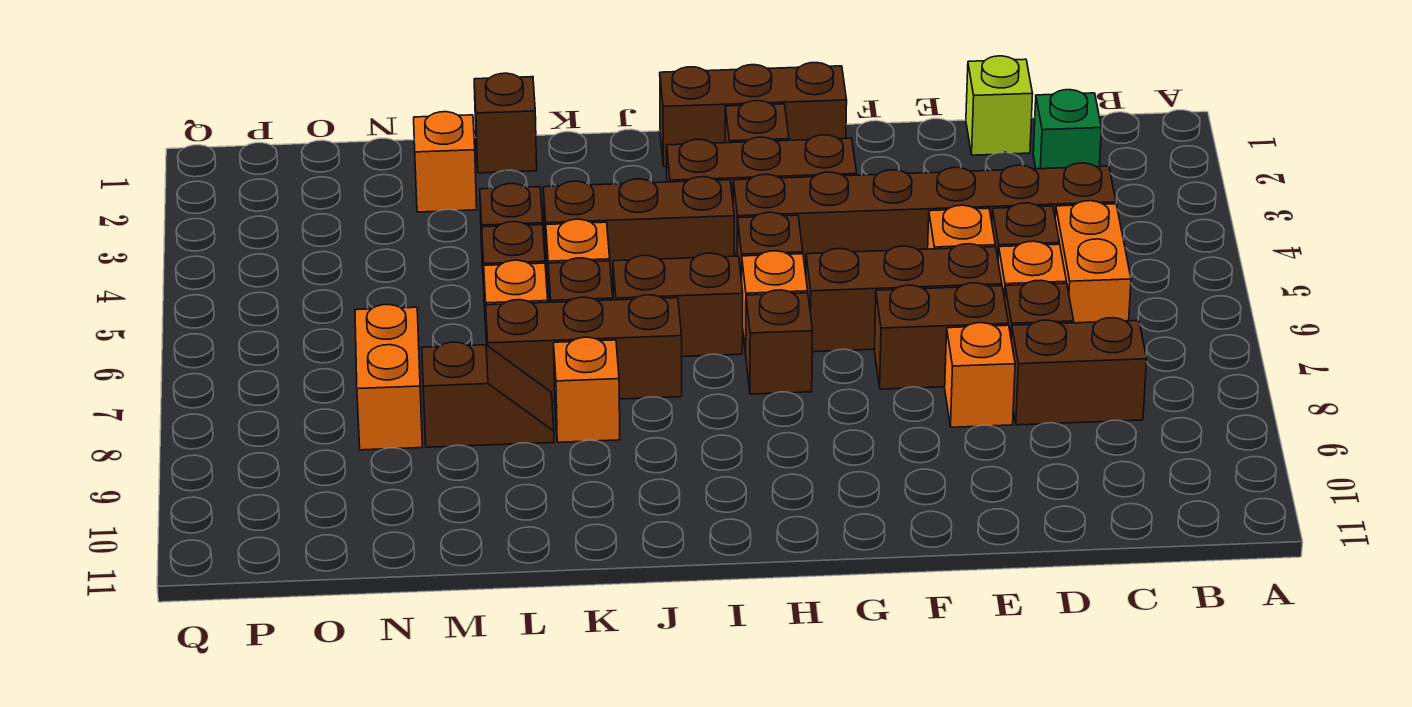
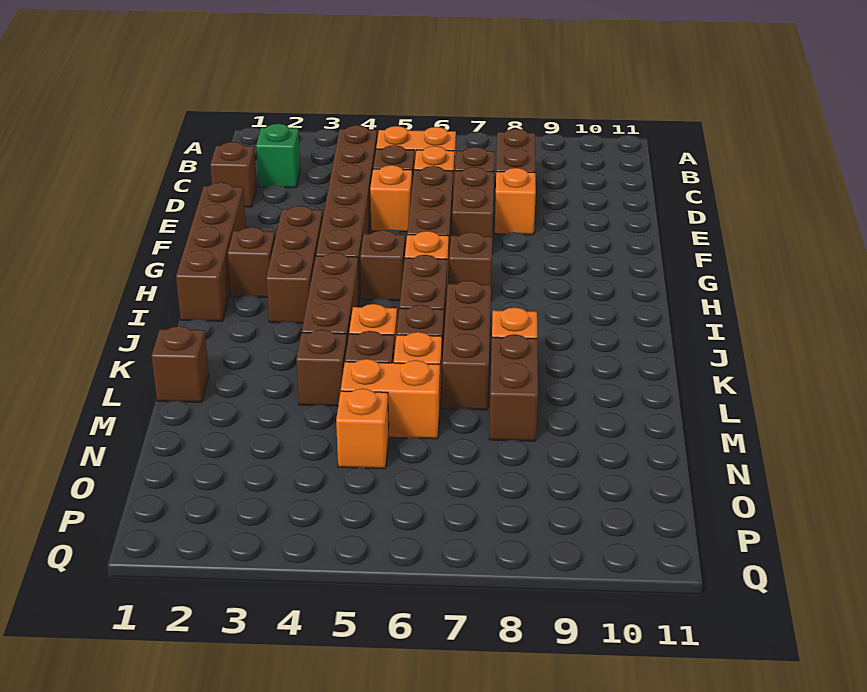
lime 1x1 brick [966,56,1033,155] -> brown 1x1 brick [210,142,257,207]
brown 1x3 brick [660,63,847,166] -> brown 1x4 brick [176,182,246,321]
brown 1x2 slope [422,342,554,447] -> brown 1x2 brick [489,334,538,441]
orange 1x1 brick [414,112,477,212] -> orange 1x1 brick moved to [336,389,389,469]
orange 1x2 brick [355,305,422,450] -> orange 1x2 brick moved to [341,359,440,439]

